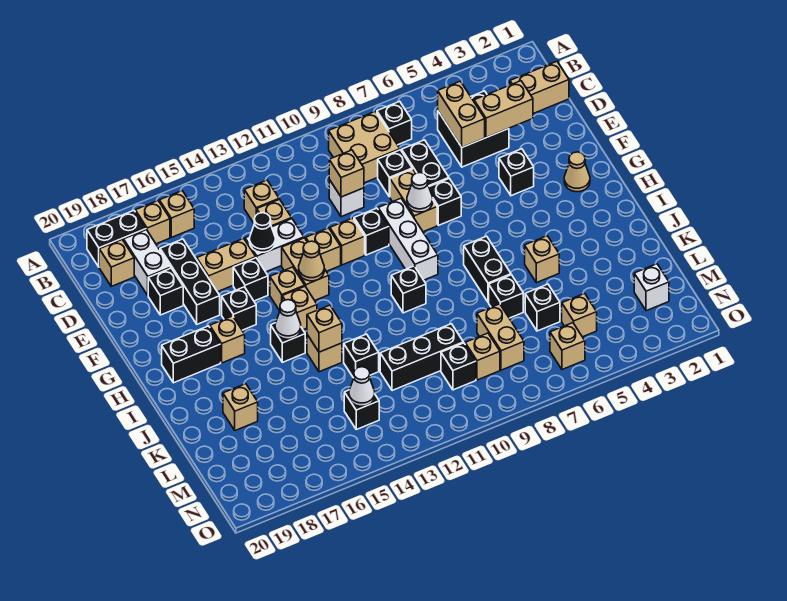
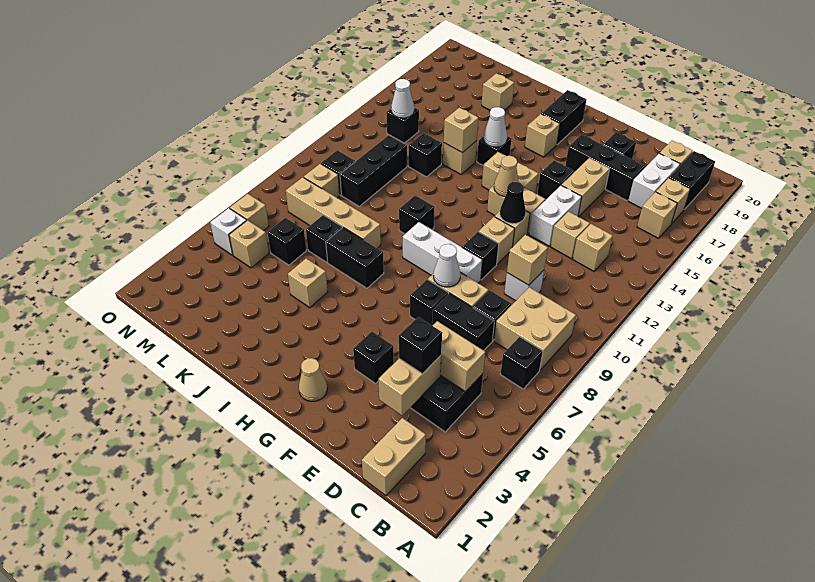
white 1x2 brick [124,230,171,295] -> white 1x2 brick turned to [628,153,680,208]
black 1x1 cone [250,213,275,252] -> black 1x1 cone moved to [500,182,526,224]
black 1x1 brick [222,287,256,330] -> black 1x1 brick moved to [399,317,442,374]
tan 1x2 brick [477,304,524,370] -> tan 1x4 brick [286,177,381,248]
white 1x1 brick [634,264,669,311] -> white 1x1 brick moved to [210,208,247,255]

